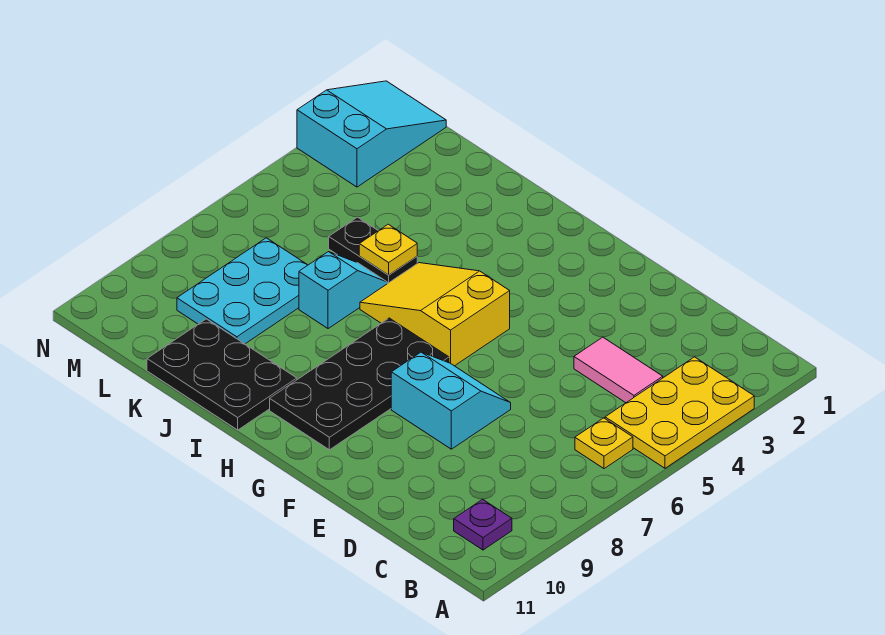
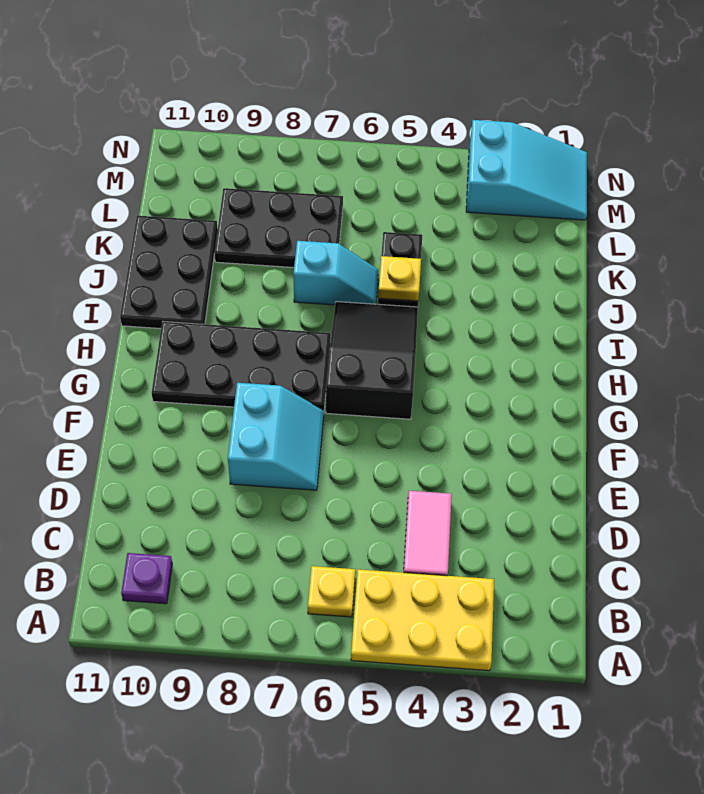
yellow 2x3 slope [360,263,510,366] -> black 2x3 slope [326,302,418,419]
cyan 2x3 plate [177,238,307,344] -> black 2x3 plate [215,188,343,268]

